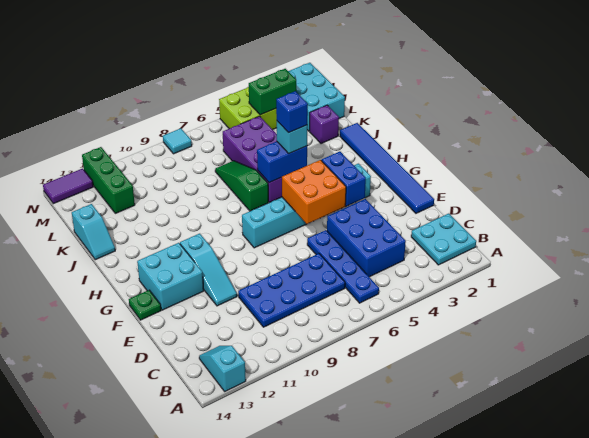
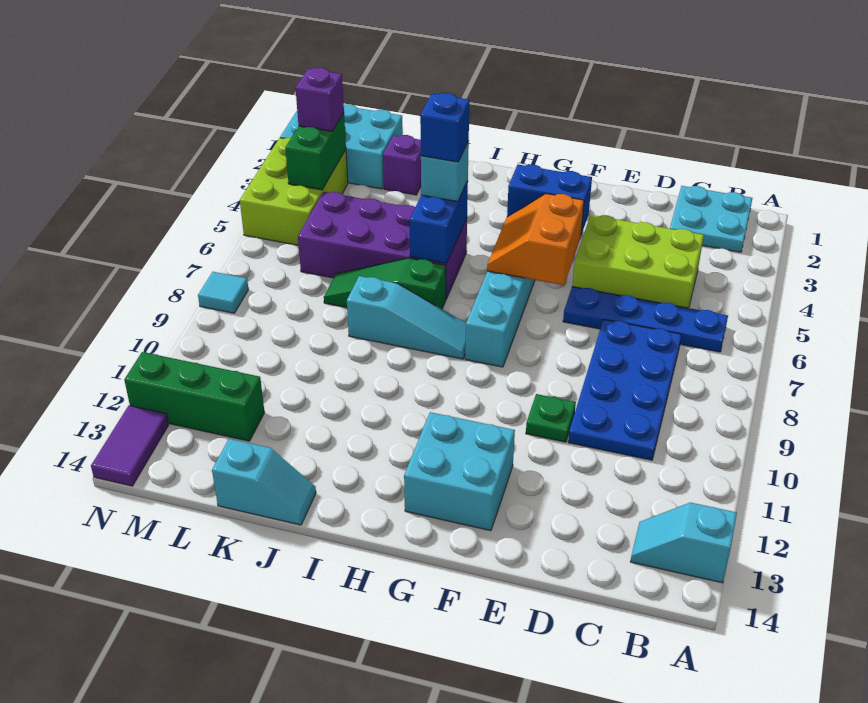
blue 2x3 brick [327,199,406,277] -> lime 2x3 brick [572,215,704,308]
blue 1x6 tile [340,123,434,213] -> none
cyan 1x3 slope [180,234,237,306] -> cyan 1x3 slope moved to [347,276,466,359]
orange 2x2 brick [282,160,346,224] -> orange 2x2 slope [487,194,584,285]
green 1x1 plate [129,290,161,320] -> green 1x1 plate moved to [526,394,576,442]
none -> purple 1x1 brick [296,68,344,131]

